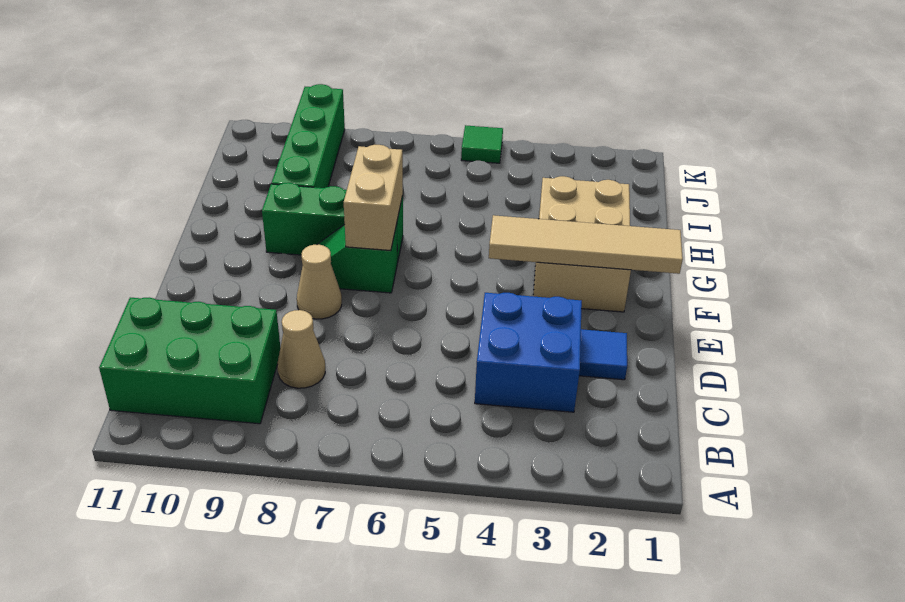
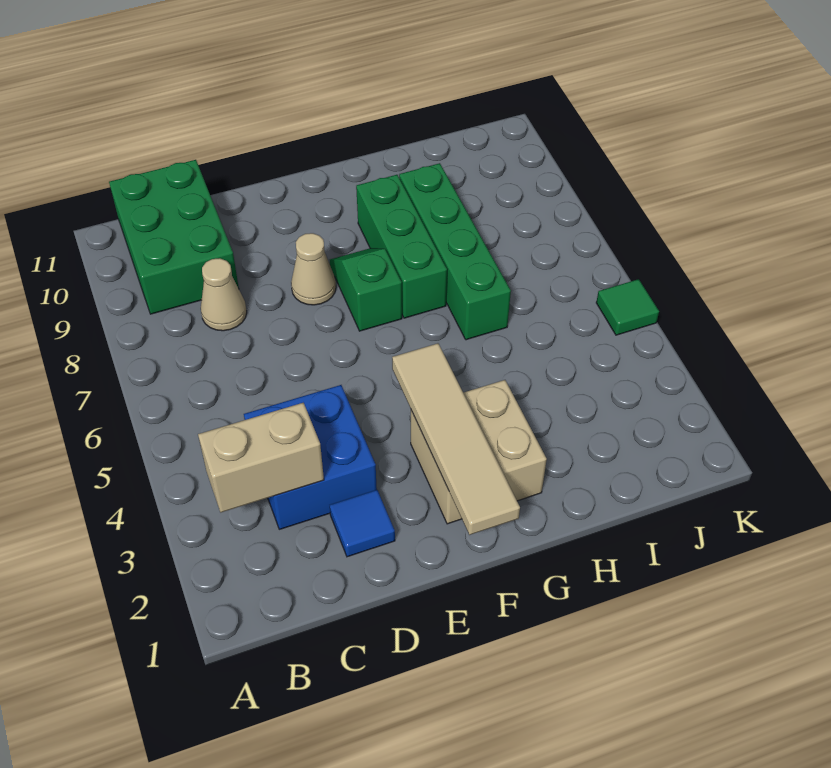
tan 2x3 brick [533,176,631,312] -> tan 2x2 brick [411,380,547,524]
tan 1x2 brick [344,145,403,251] -> tan 1x2 brick moved to [198,403,324,512]
green 1x4 brick [272,84,345,188] -> green 1x4 brick turned to [399,163,511,340]

